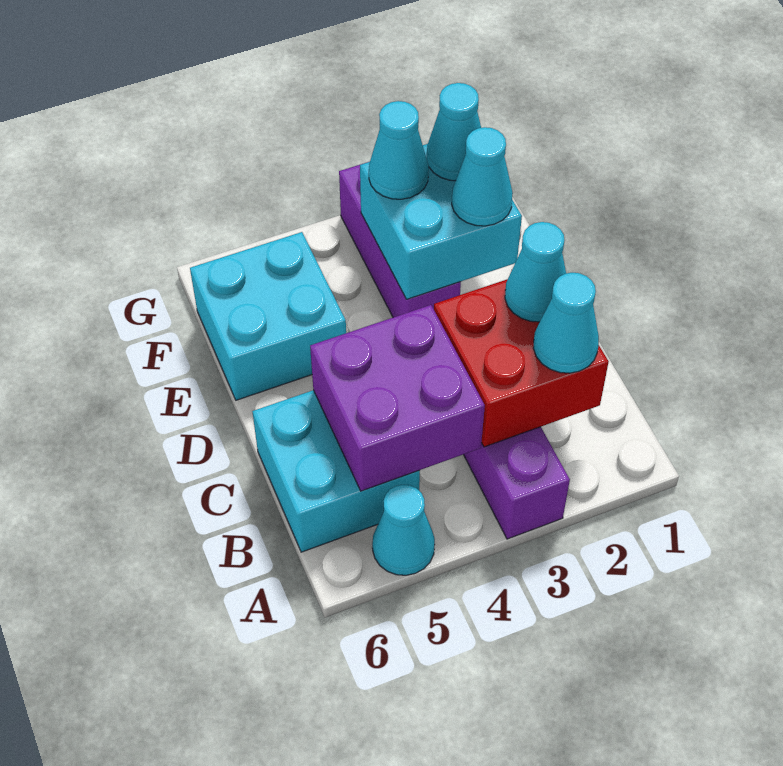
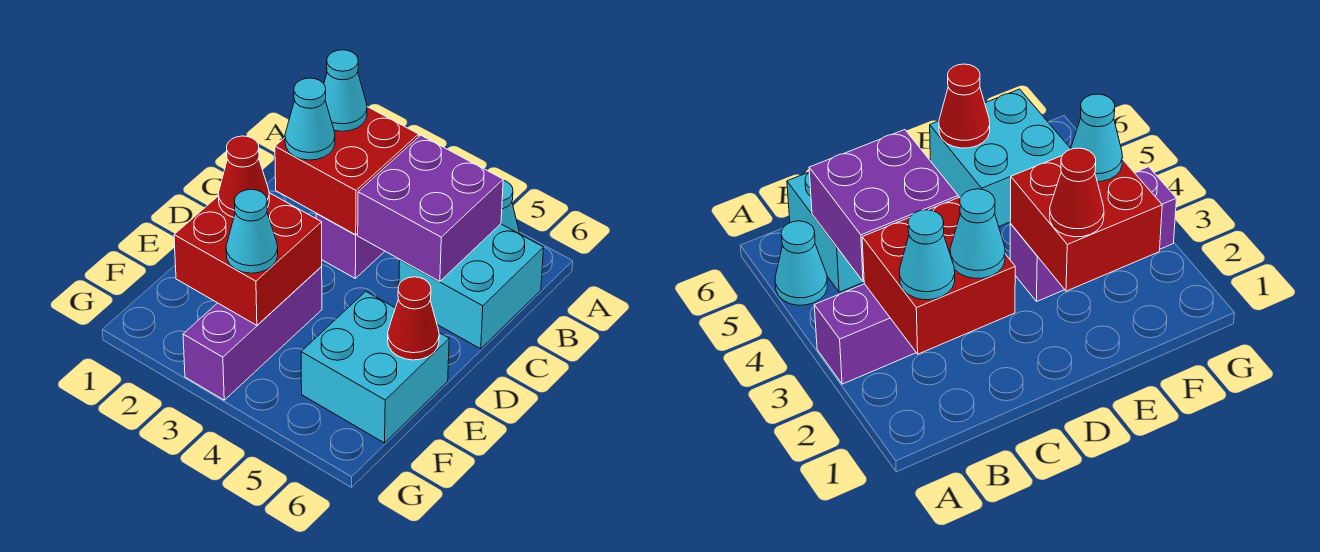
cyan 2x2 brick [360,144,522,299] -> red 2x2 brick [174,193,322,325]
cyan 1x1 cone [452,127,513,226] -> red 1x1 cone [218,136,269,217]
none -> red 1x1 cone [388,277,439,360]
cyan 1x1 cone [427,83,481,181] -> none

